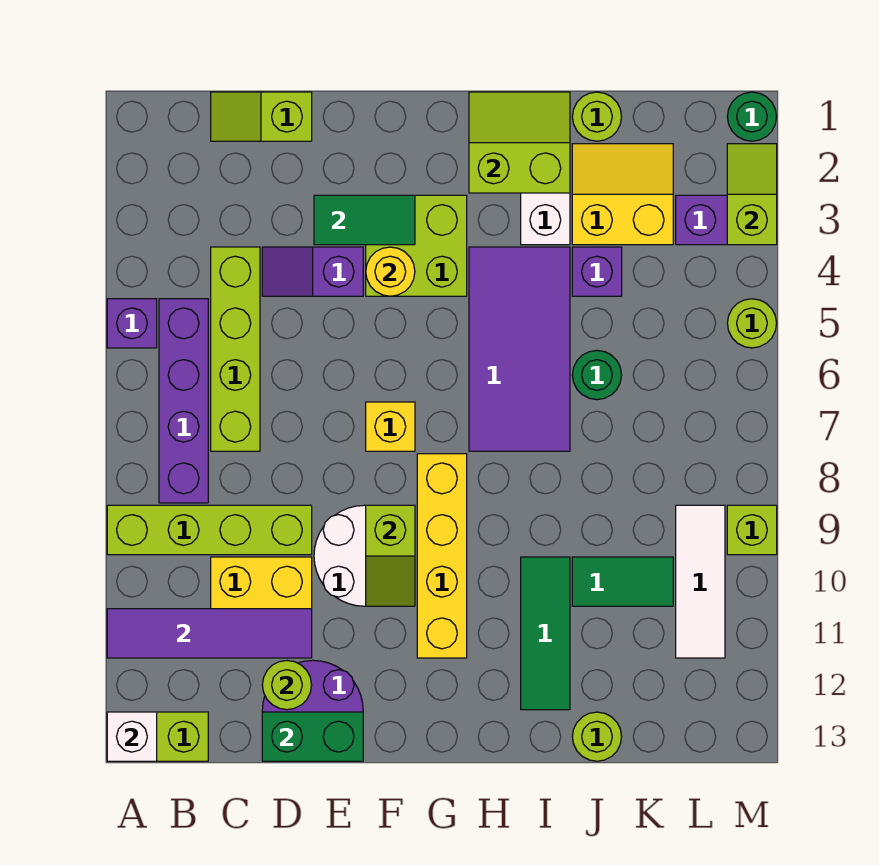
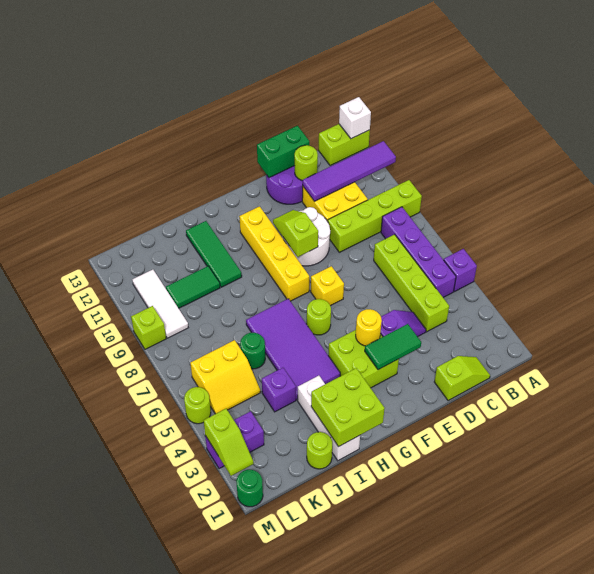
lime 2x2 slope [469,92,570,193] -> lime 2x2 brick [311,368,385,447]
yellow 2x2 slope [572,144,673,245] -> yellow 2x2 slope moved to [190,340,261,414]
lime 1x1 round brick [572,712,622,761] -> lime 1x1 round brick moved to [307,299,331,335]

